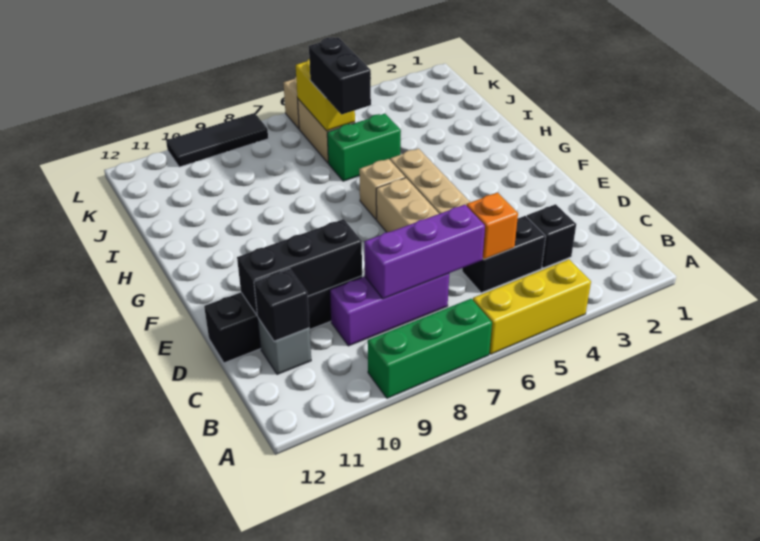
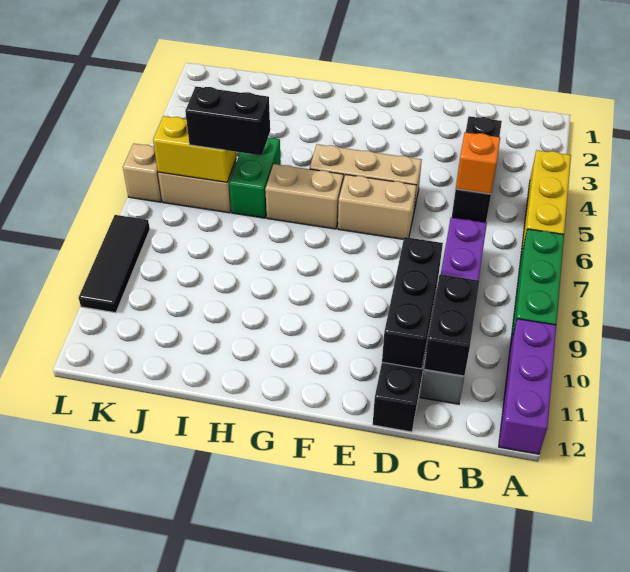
purple 1x3 brick [364,205,485,299] -> purple 1x3 brick moved to [499,319,556,454]
black 1x1 brick [254,269,309,341] -> black 1x2 brick [424,274,479,376]
tan 1x1 brick [359,159,405,219] -> tan 1x2 brick [265,164,343,229]

